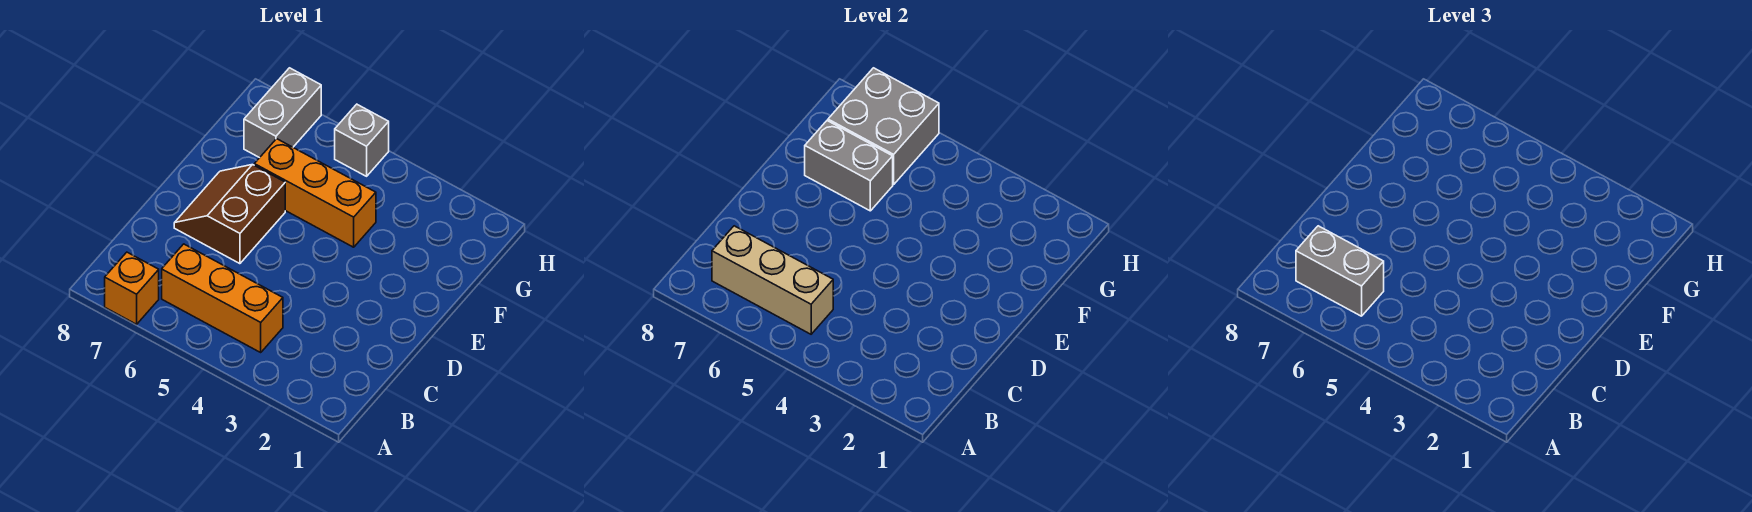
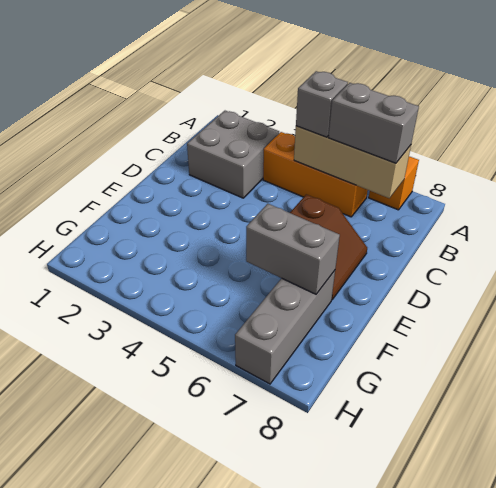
orange 1x3 brick [254,139,376,247] -> none
grey 2x2 brick [828,68,939,185] -> grey 2x2 brick moved to [187,111,279,198]
grey 1x2 brick [244,68,321,158] -> grey 1x3 brick [235,271,335,384]
grey 1x1 brick [335,104,389,176] -> grey 1x1 brick moved to [296,71,348,137]

